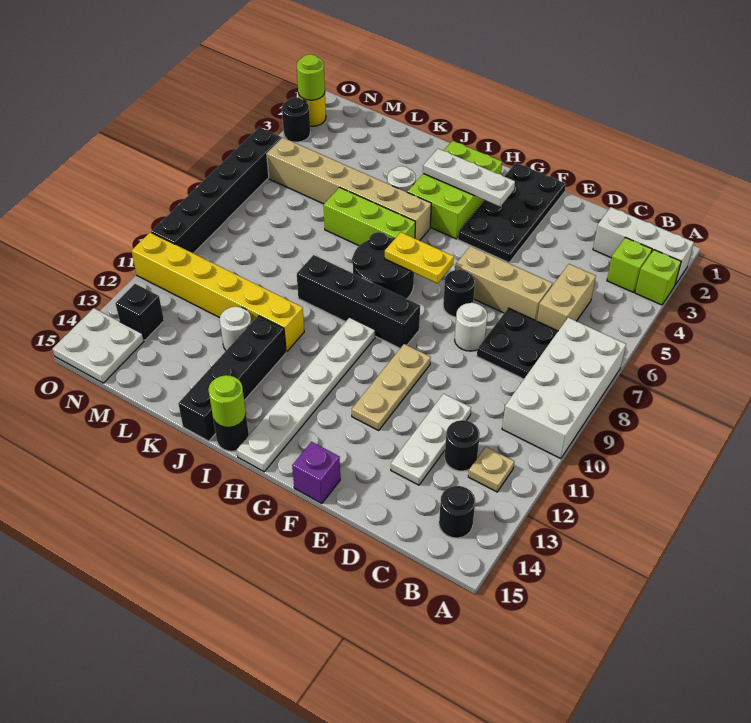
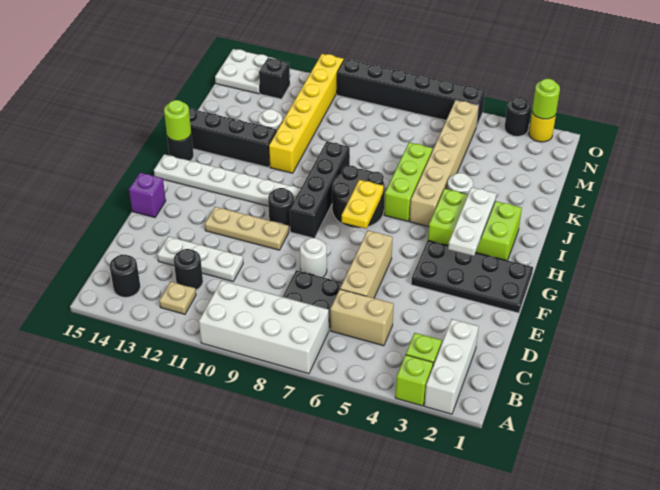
black 1x1 round brick [443,269,475,317] -> black 1x1 round brick moved to [268,188,294,227]

